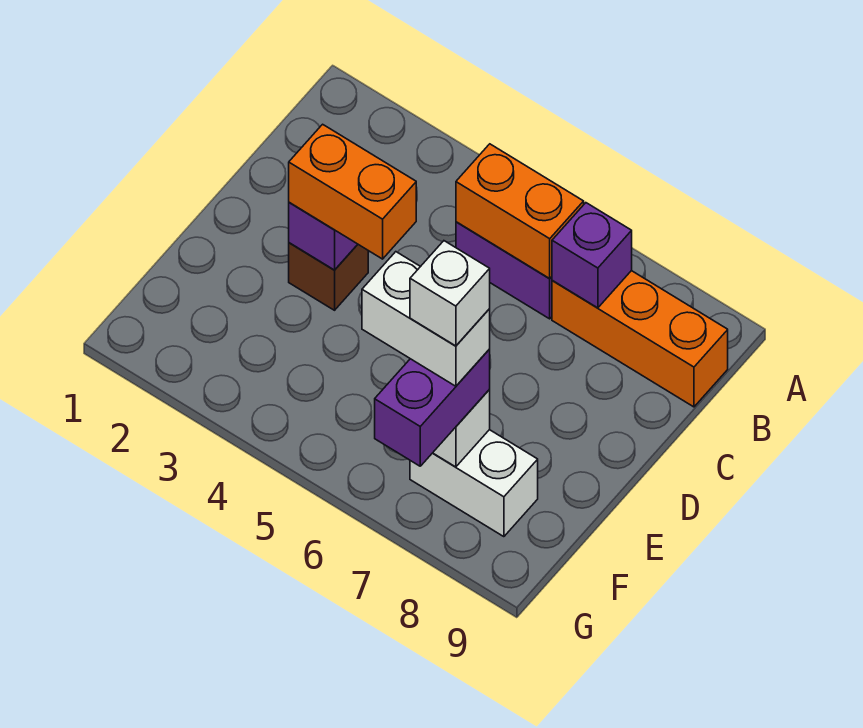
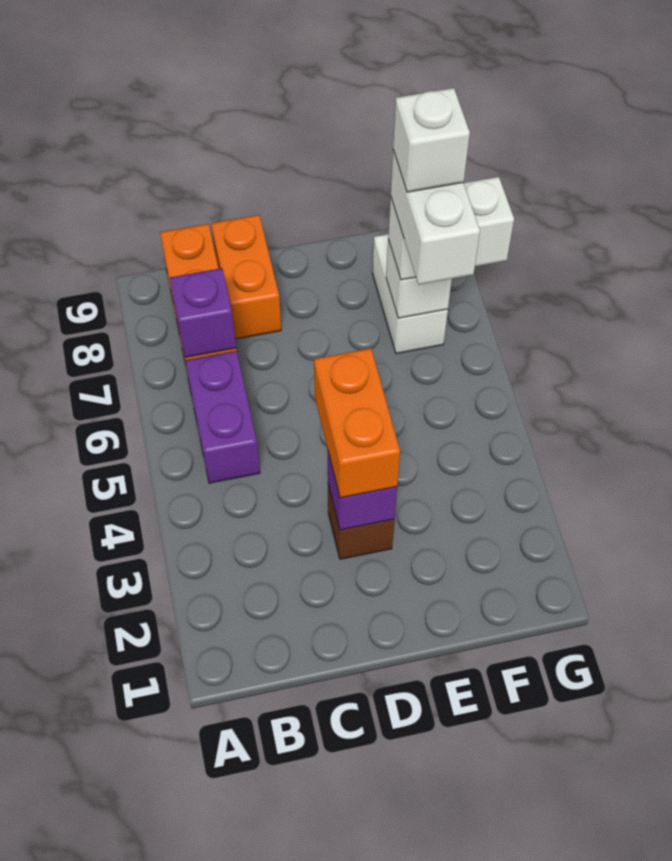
orange 1x2 brick [456,144,584,279] -> orange 1x2 brick moved to [211,215,281,339]
purple 1x2 brick [375,349,490,466] -> white 1x2 brick [388,177,514,280]

